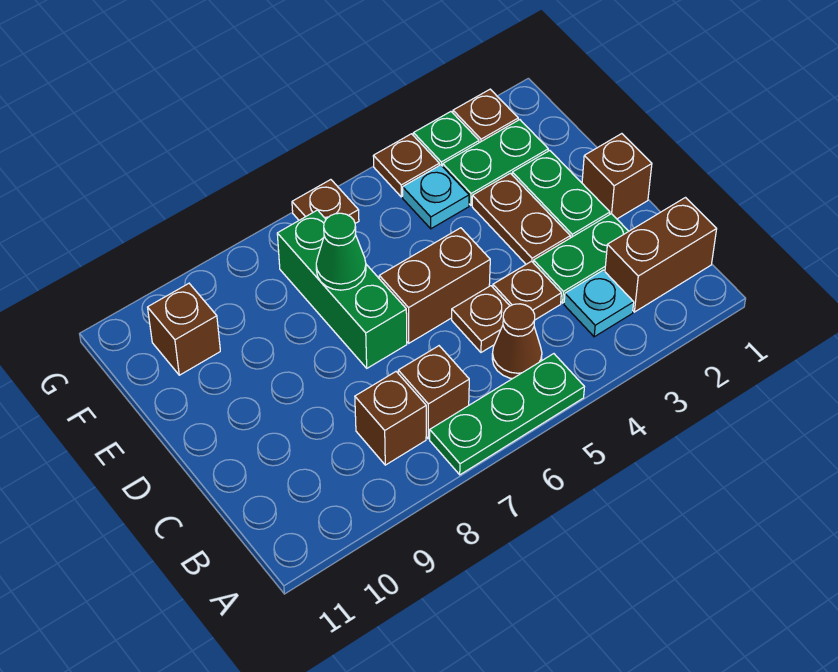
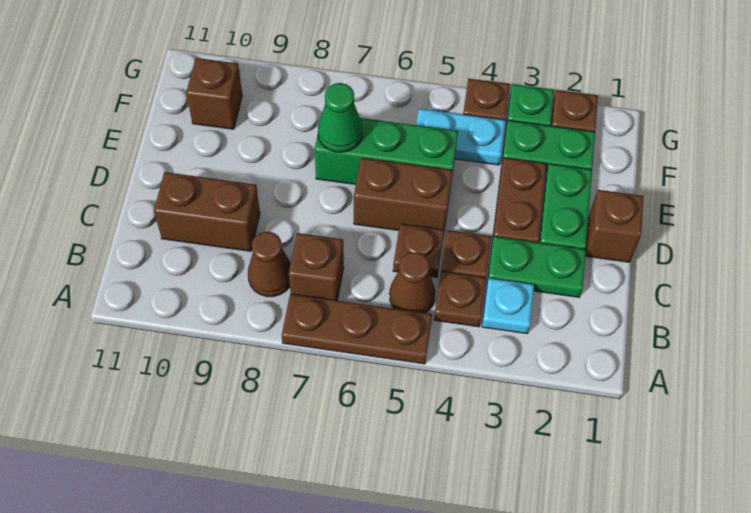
green 1x3 plate [430,354,584,475] -> brown 1x3 plate [282,294,432,364]
brown 1x2 brick [605,198,717,312] -> brown 1x2 brick moved to [154,172,260,251]
brown 1x1 brick [355,372,426,465] -> brown 1x1 cone [248,232,291,297]
green 1x3 brick [277,210,407,368] -> green 1x3 brick turned to [315,118,458,184]
cyan 1x1 plate [403,165,469,229] -> cyan 1x2 plate [416,109,506,165]
brown 1x1 plate [292,180,359,223] -> brown 1x1 plate moved to [434,272,486,327]

